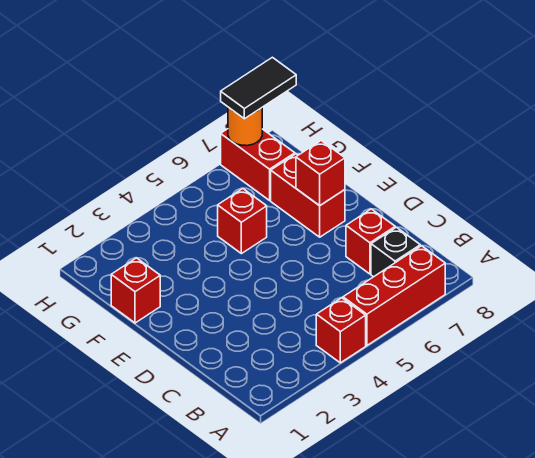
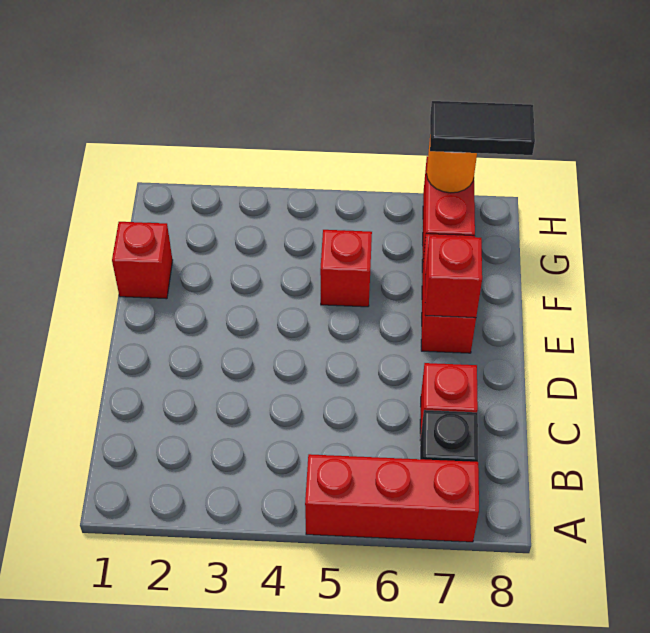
red 1x1 brick [316,298,366,363] -> none

